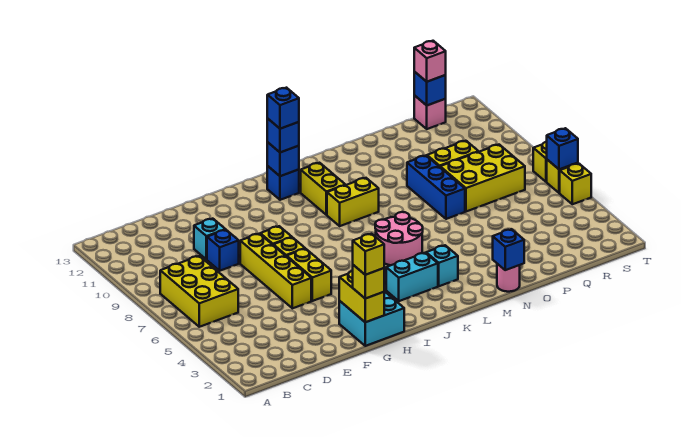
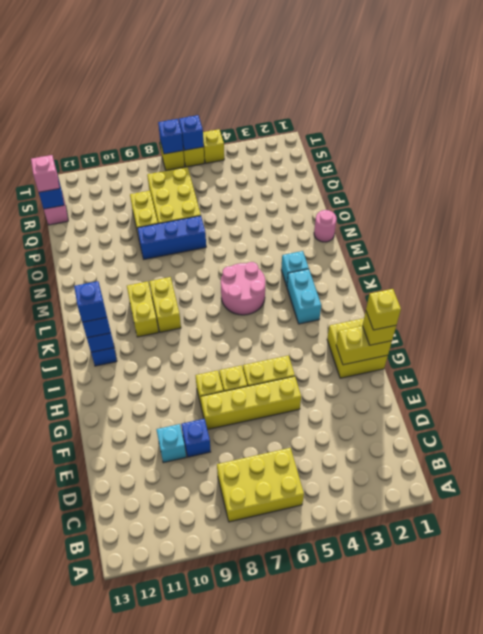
cyan 2x2 brick [339,291,404,346] -> yellow 2x2 brick [327,318,388,378]
yellow 1x2 brick [301,163,345,215] -> yellow 1x2 brick turned to [127,282,158,337]
blue 1x1 brick [493,229,524,270] -> blue 1x1 brick moved to [158,119,183,154]

